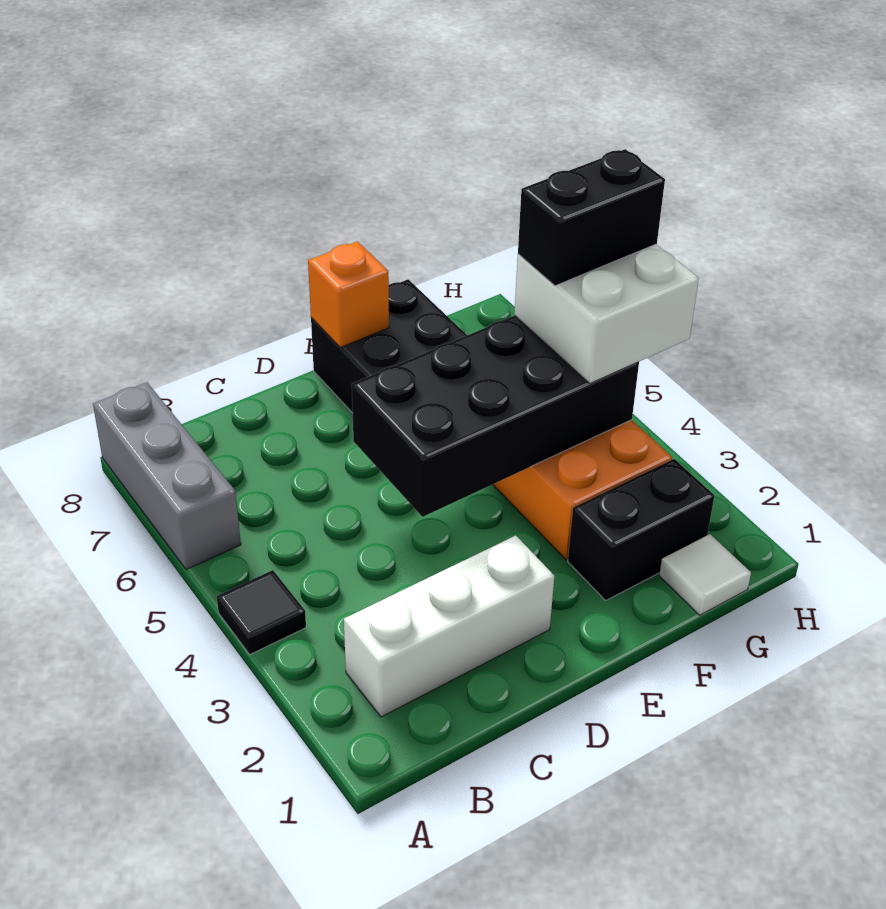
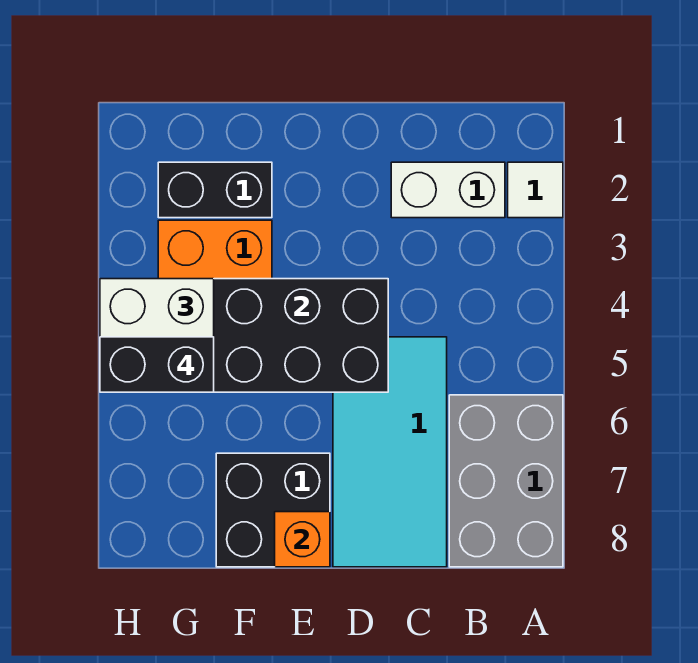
black 1x1 tile [217,570,306,654] -> none
grey 1x3 brick [93,382,241,569] -> grey 2x3 brick [449,395,563,567]
white 1x3 brick [344,535,554,717] -> white 1x2 brick [391,162,505,218]
none -> cyan 2x4 tile [333,337,447,567]
white 1x1 tile [659,534,751,615] -> white 1x1 tile moved to [508,162,563,218]

